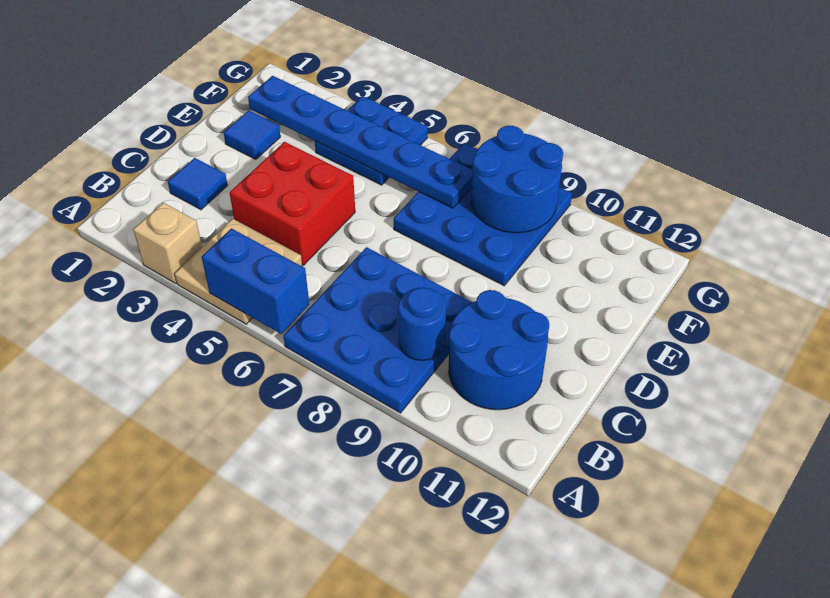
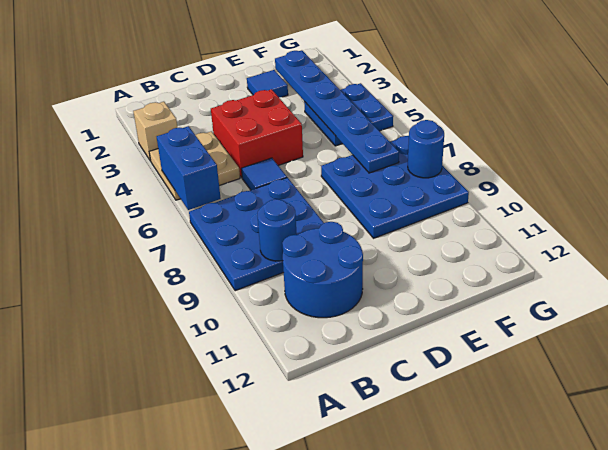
blue 1x1 tile [168,158,228,210] -> blue 1x1 tile moved to [241,158,287,190]
blue 2x2 round brick [471,126,563,233] -> blue 1x1 round brick [408,120,444,178]

